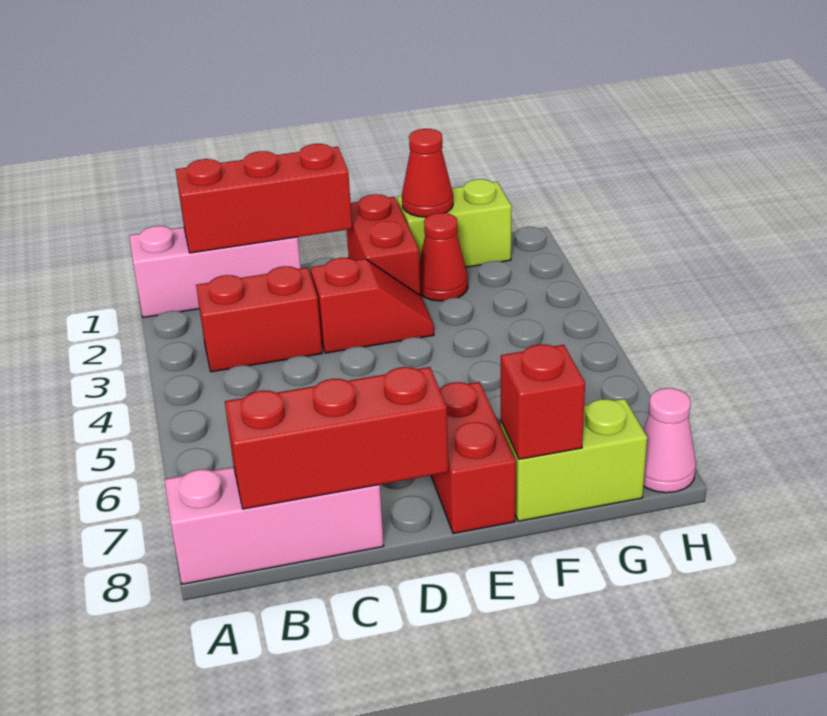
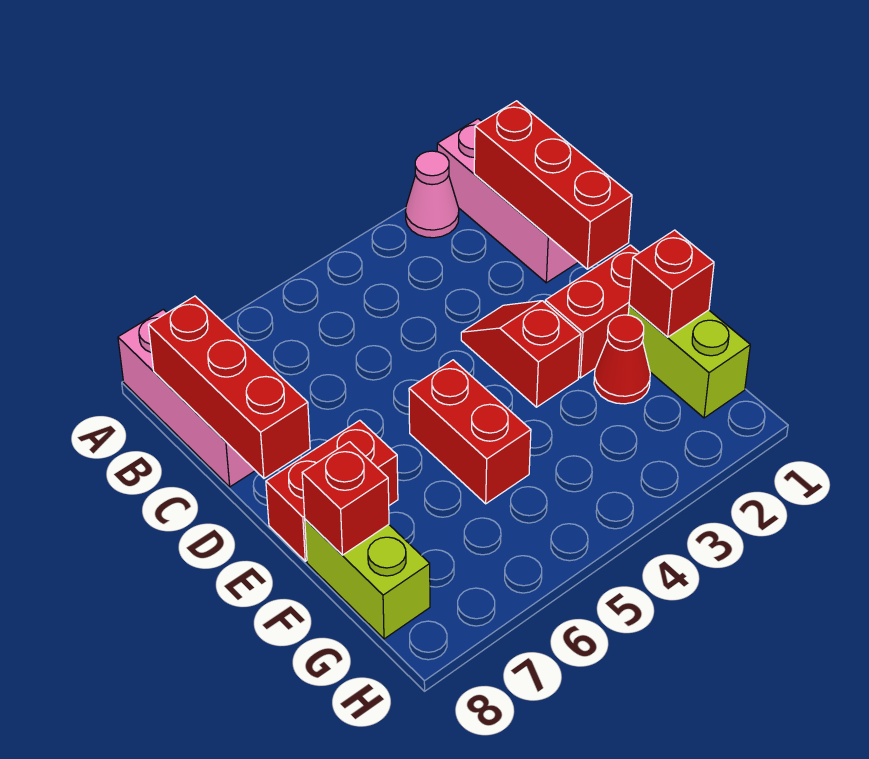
red 1x2 brick [196,266,322,372] -> red 1x2 brick moved to [409,360,531,504]
red 1x2 slope [311,258,434,353] -> red 1x2 slope turned to [461,301,581,407]
red 1x1 cone [402,129,453,217] -> red 1x1 brick [629,230,714,337]
pink 1x1 cone [643,388,696,493] -> pink 1x1 cone moved to [405,151,459,238]

